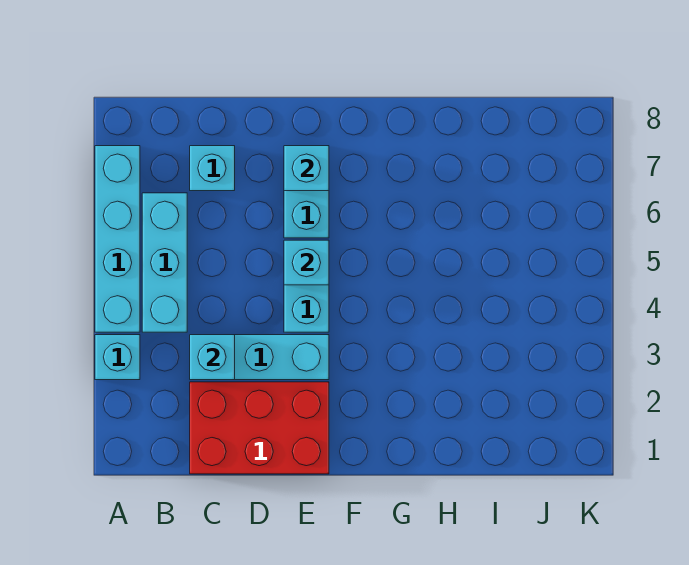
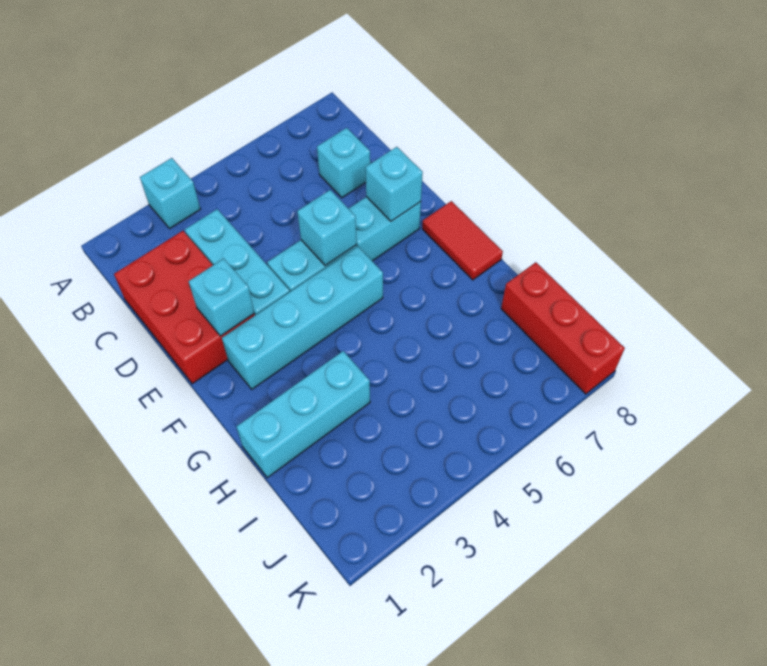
cyan 1x4 brick [95,146,140,332] -> cyan 1x4 brick moved to [222,246,383,389]
cyan 1x3 brick [142,193,187,332] -> cyan 1x3 brick moved to [236,351,370,478]
cyan 1x1 brick [190,335,235,380] -> cyan 1x1 brick moved to [189,259,254,336]
none -> red 1x2 tile [422,201,503,280]
none -> red 1x3 brick [501,262,625,394]

